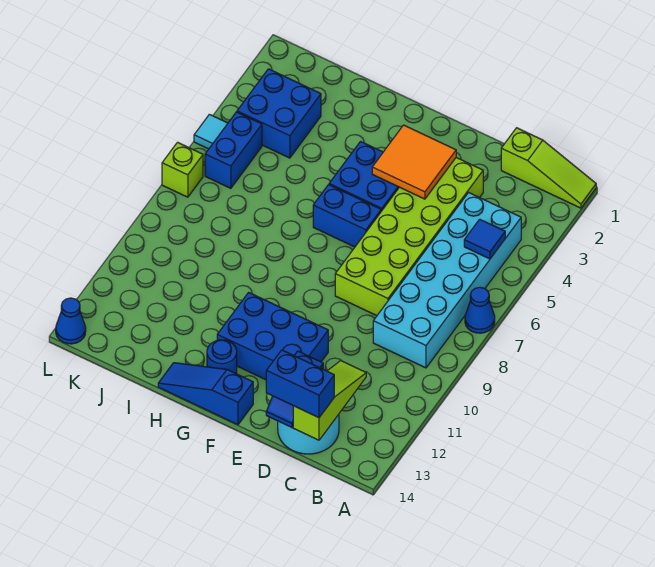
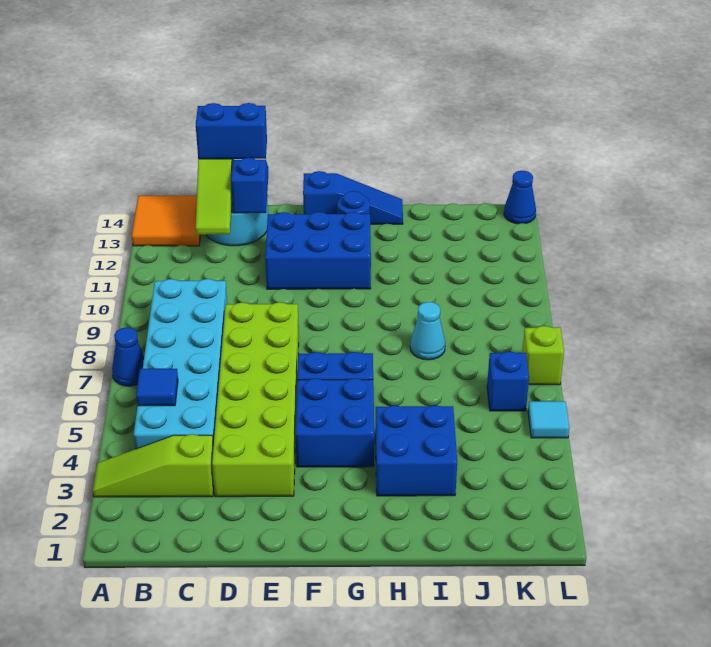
lime 1x3 slope [501,128,596,208] -> lime 1x3 slope moved to [93,434,214,497]
orange 2x2 tile [372,125,456,199] -> orange 2x2 tile moved to [132,195,201,246]
none -> cyan 1x1 cone [410,302,445,360]
blue 2x2 brick [237,69,321,158] -> blue 2x2 brick moved to [375,405,457,496]
blue 1x2 brick [205,112,262,188] -> blue 1x1 brick [487,351,529,411]

